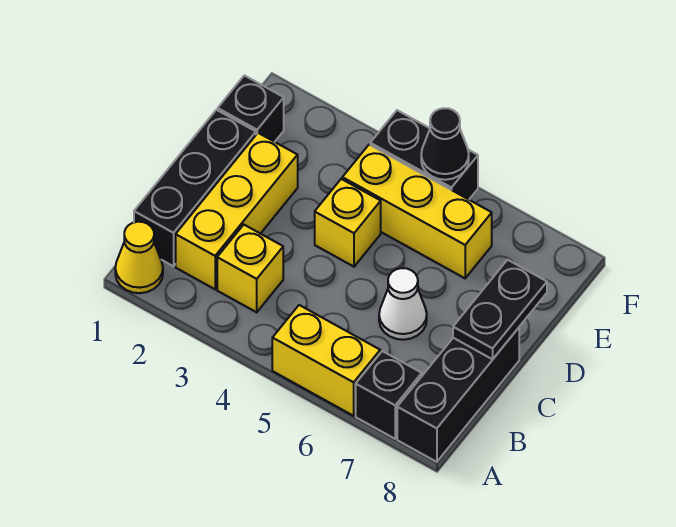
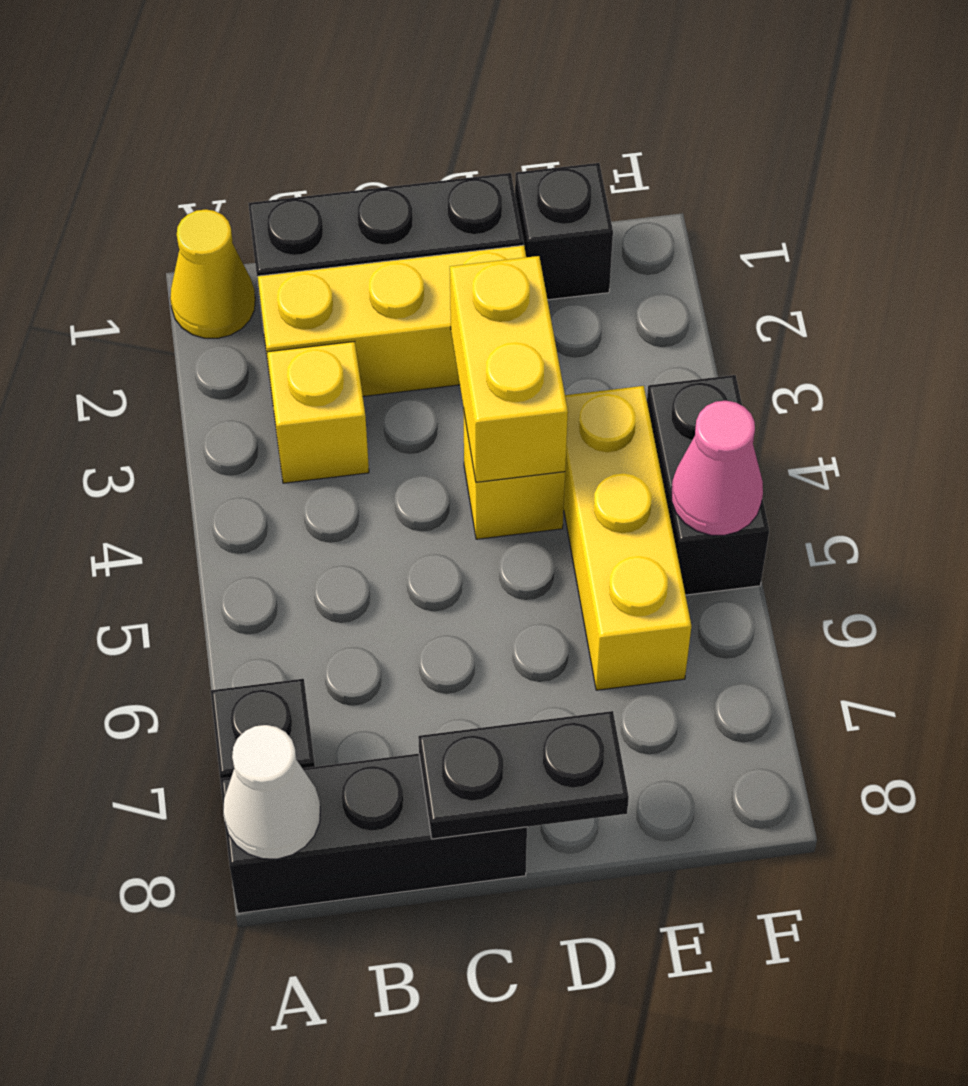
yellow 1x2 brick [272,305,380,416] -> yellow 1x2 brick moved to [450,256,568,482]
white 1x1 cone [379,268,427,340] -> white 1x1 cone moved to [223,725,320,859]
black 1x1 cone [421,108,469,180] -> pink 1x1 cone [672,401,763,535]

